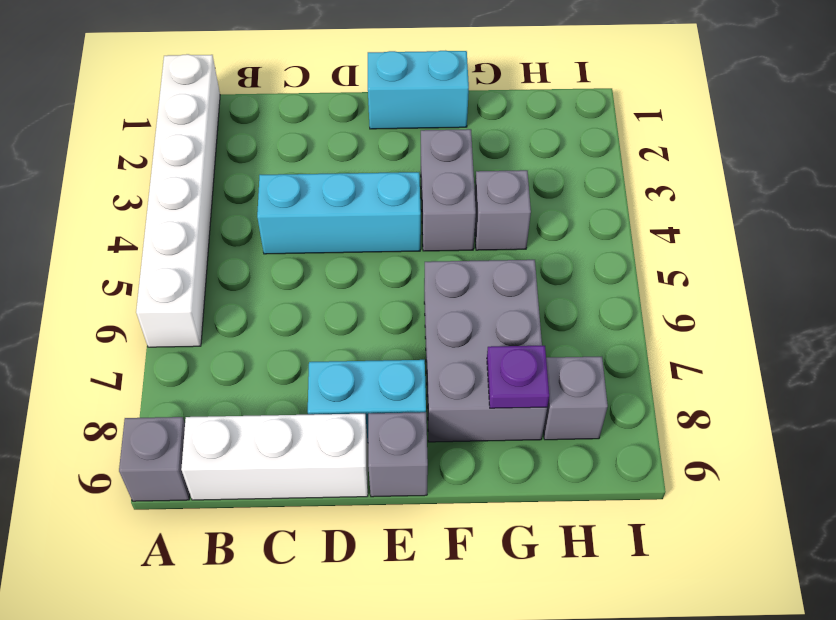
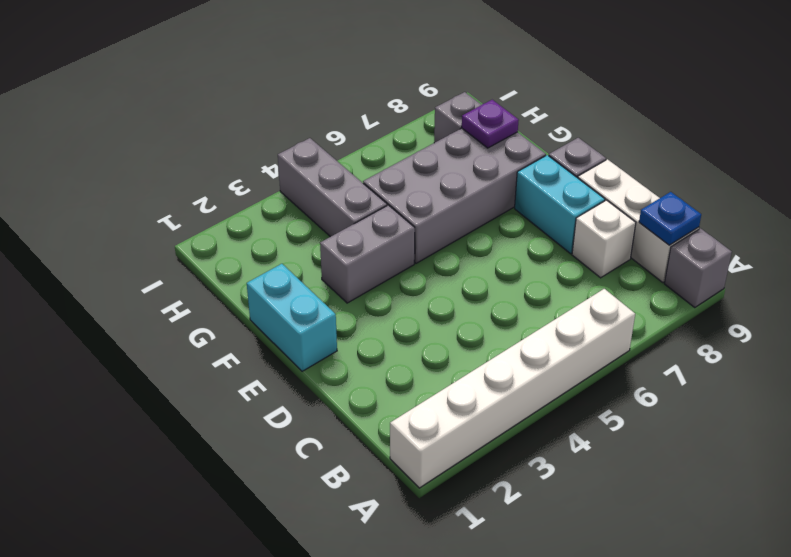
none -> blue 1x1 plate [639,192,701,245]
cyan 1x3 brick [257,172,421,254] -> none
none -> white 1x1 brick [572,200,636,278]
grey 2x3 brick [424,260,547,442] -> grey 2x4 brick [363,128,546,263]
grey 1x1 brick [475,170,531,250] -> grey 1x3 brick [278,138,387,237]

